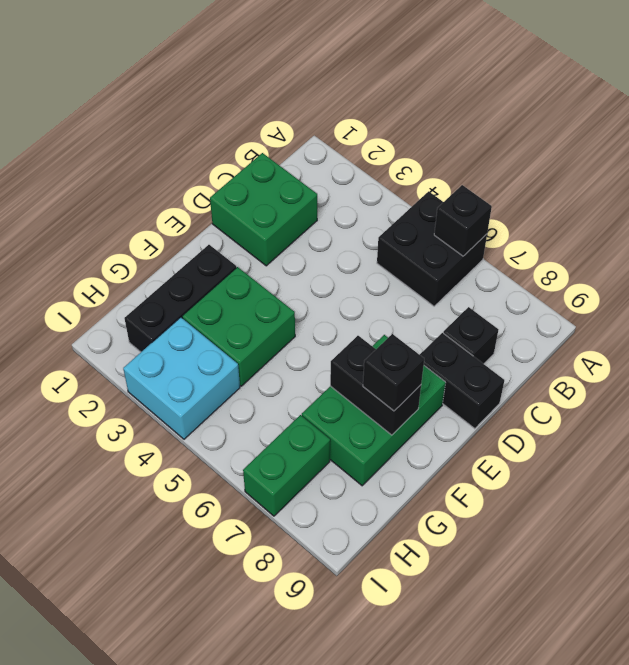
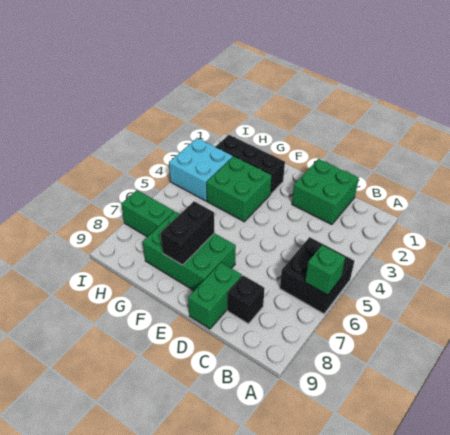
black 1x1 brick [434,185,492,256] -> green 1x1 brick [305,245,345,295]
black 1x2 brick [420,333,504,429] -> green 1x2 brick [188,263,242,329]
black 1x1 brick [363,334,424,411] -> none

